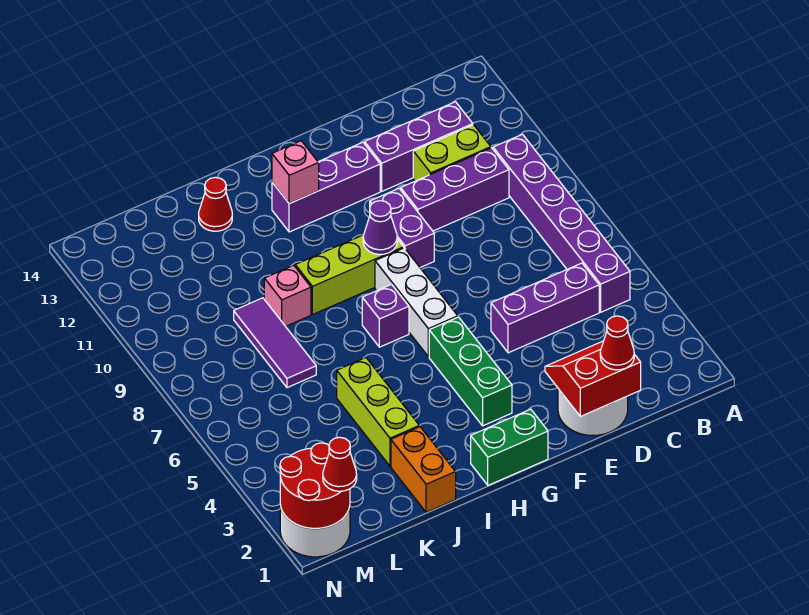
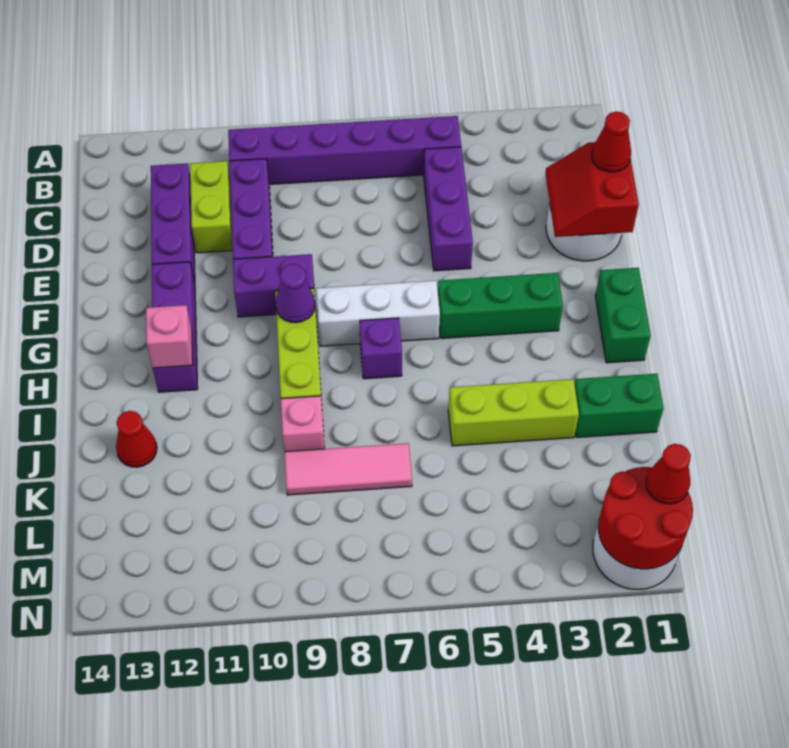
orange 1x2 brick [391,427,456,512] -> green 1x2 brick [575,374,663,437]
purple 1x3 tile [234,298,316,388] -> pink 1x3 tile [284,443,412,495]

